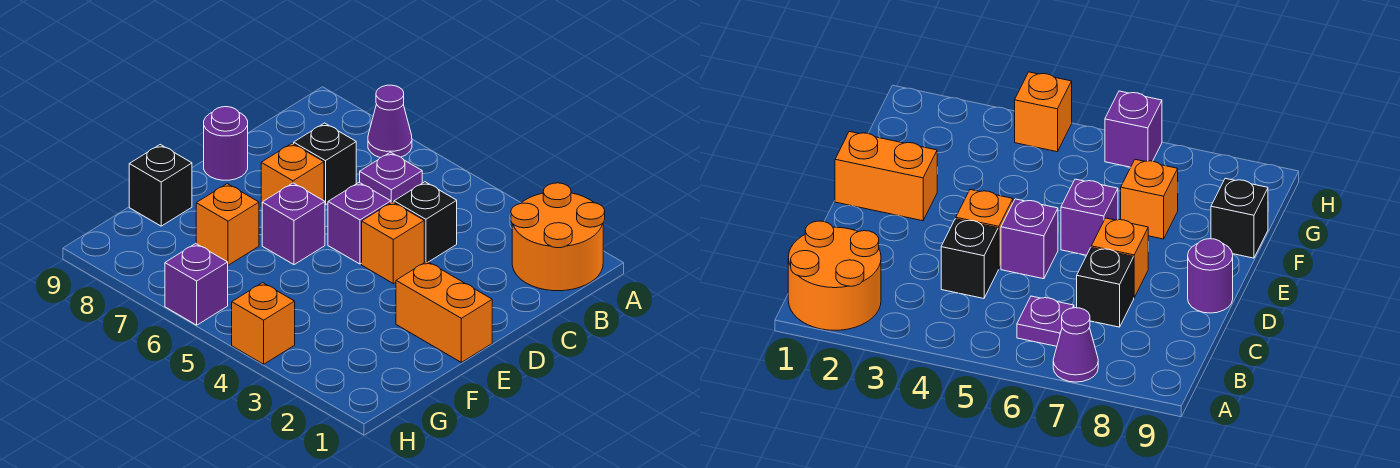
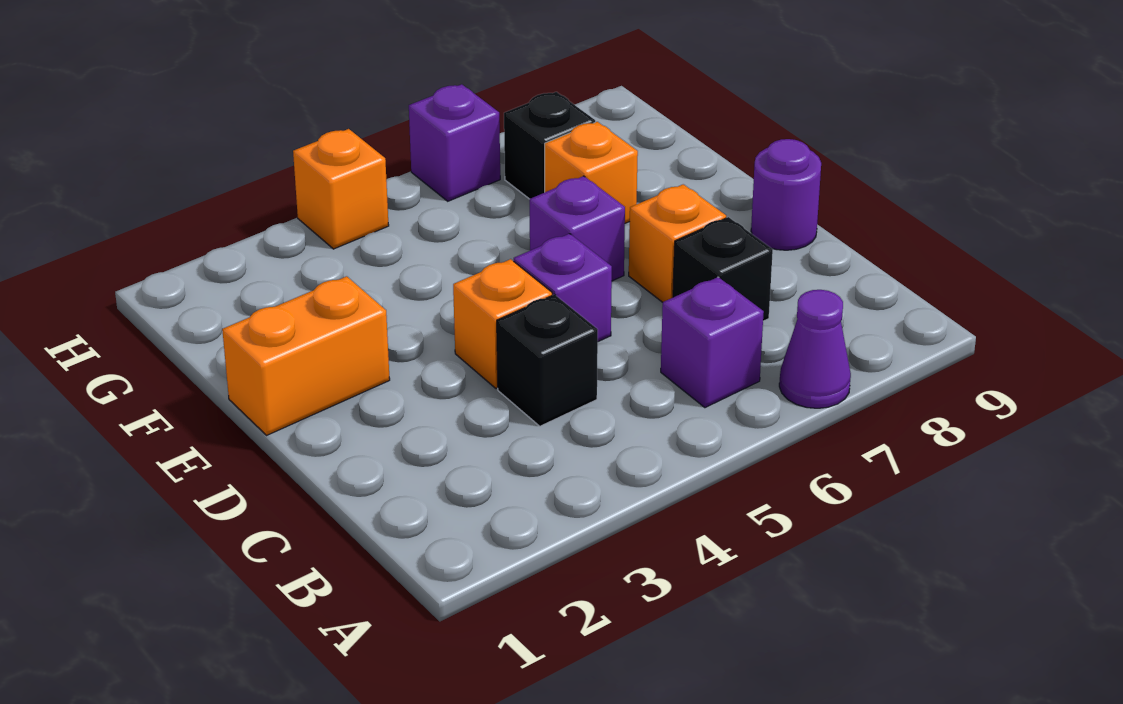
orange 2x2 round brick [511,183,605,291] -> none
purple 1x1 plate [360,152,422,202] -> purple 1x1 brick [661,277,764,408]
black 1x1 brick [129,145,192,226] -> black 1x1 brick moved to [504,92,595,199]

